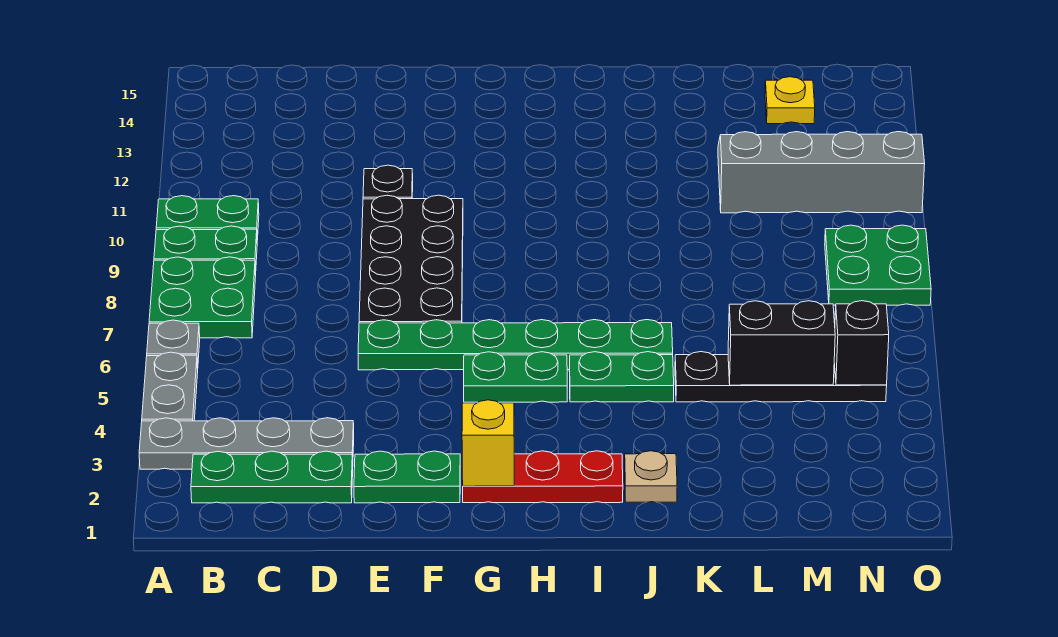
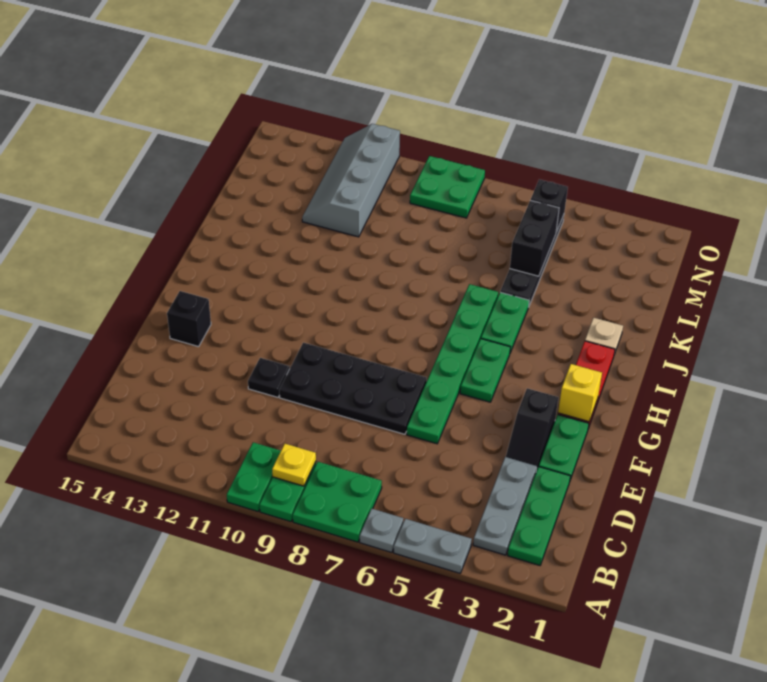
grey 1x4 plate [139,418,354,469] -> grey 1x3 plate [473,457,537,555]
none -> black 1x2 slope [506,388,558,471]
none -> black 1x1 brick [167,291,211,347]
yellow 1x1 plate [765,77,815,124] -> yellow 1x1 plate moved to [272,444,316,486]

